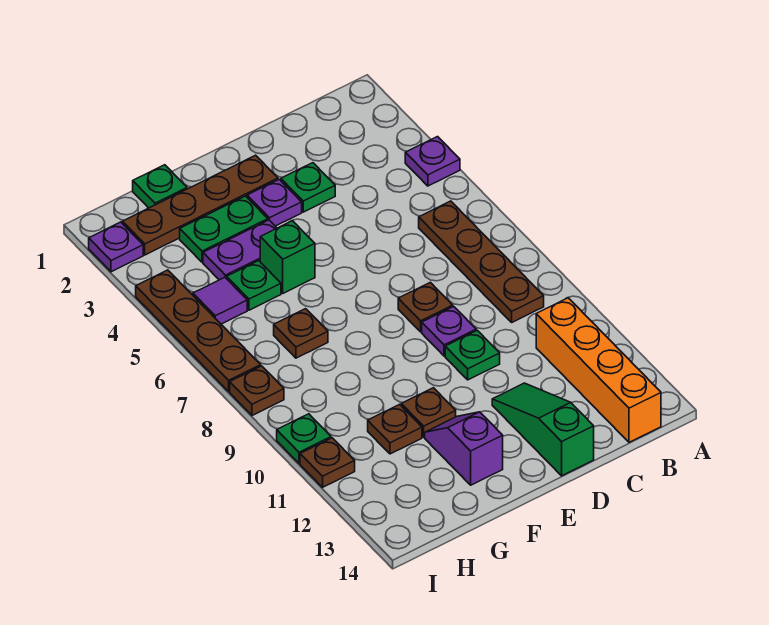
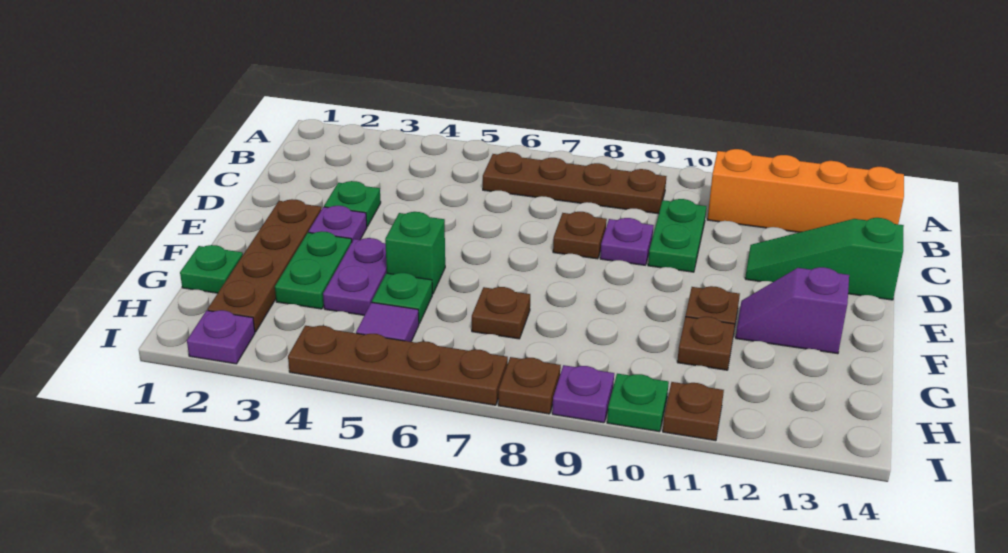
purple 1x1 plate [405,137,460,186] -> purple 1x1 plate moved to [552,365,614,423]
green 1x1 plate [445,330,500,380] -> green 1x2 plate [648,199,706,272]

